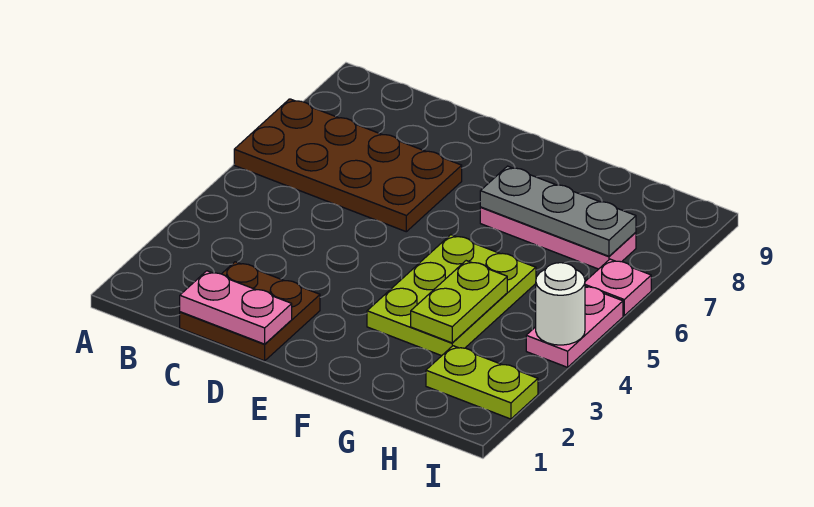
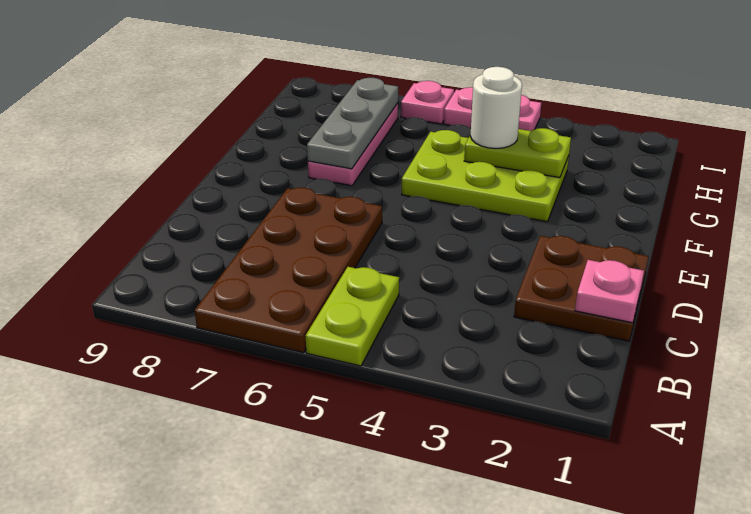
pink 1x2 plate [180,271,292,344] -> pink 1x1 plate [575,260,644,323]
lime 1x2 plate [426,346,538,419] -> lime 1x2 plate moved to [306,267,399,366]
white 1x1 round brick [536,263,585,345] -> white 1x1 round brick moved to [470,67,522,149]

